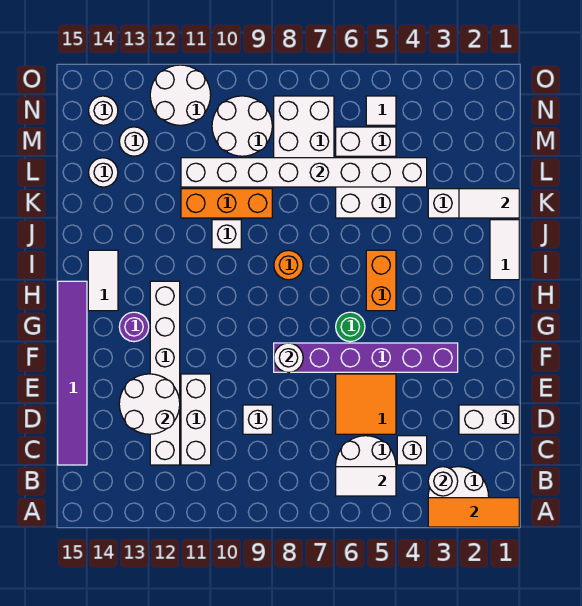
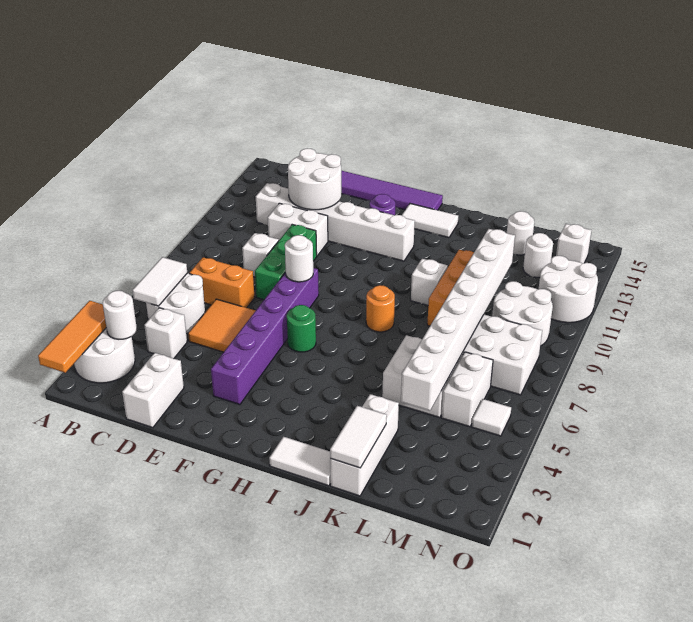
white 1x3 brick [181,374,211,465] -> white 1x2 brick [268,203,328,256]
none -> green 1x3 brick [255,225,317,300]
orange 1x2 brick [366,250,396,311] -> orange 1x2 brick moved to [189,257,255,308]
white 1x1 round brick [89,96,118,125] -> white 1x1 brick [556,224,592,263]

